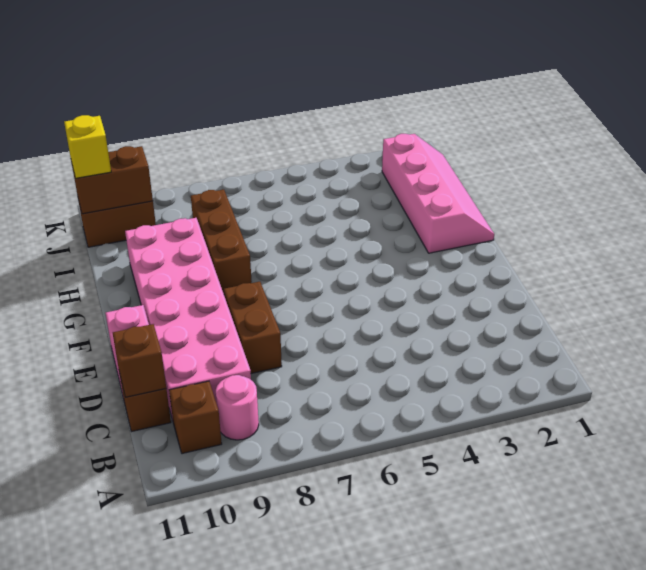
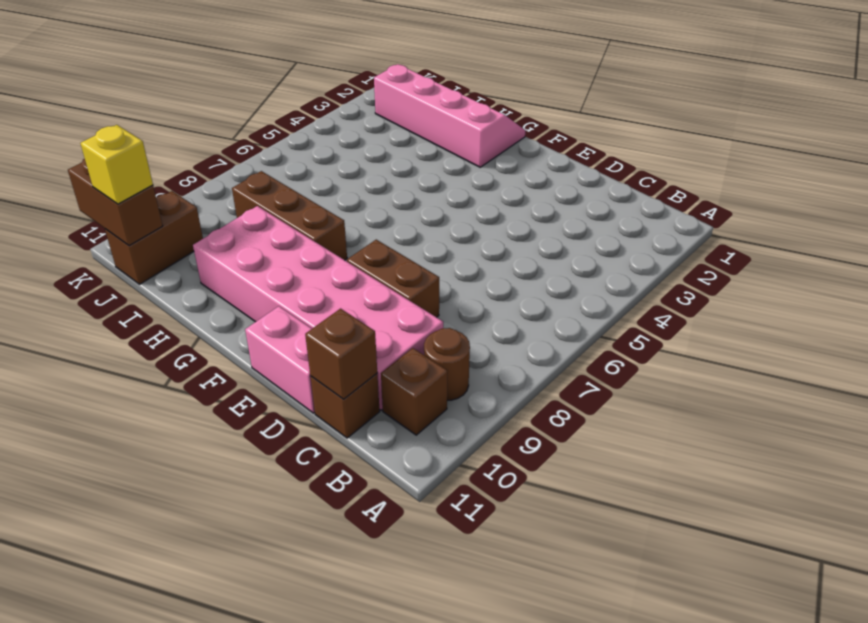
pink 1x1 round brick [216,375,259,440] -> brown 1x1 round brick [424,328,470,401]
brown 1x2 brick [72,146,153,214] -> brown 1x2 brick turned to [68,158,163,246]

